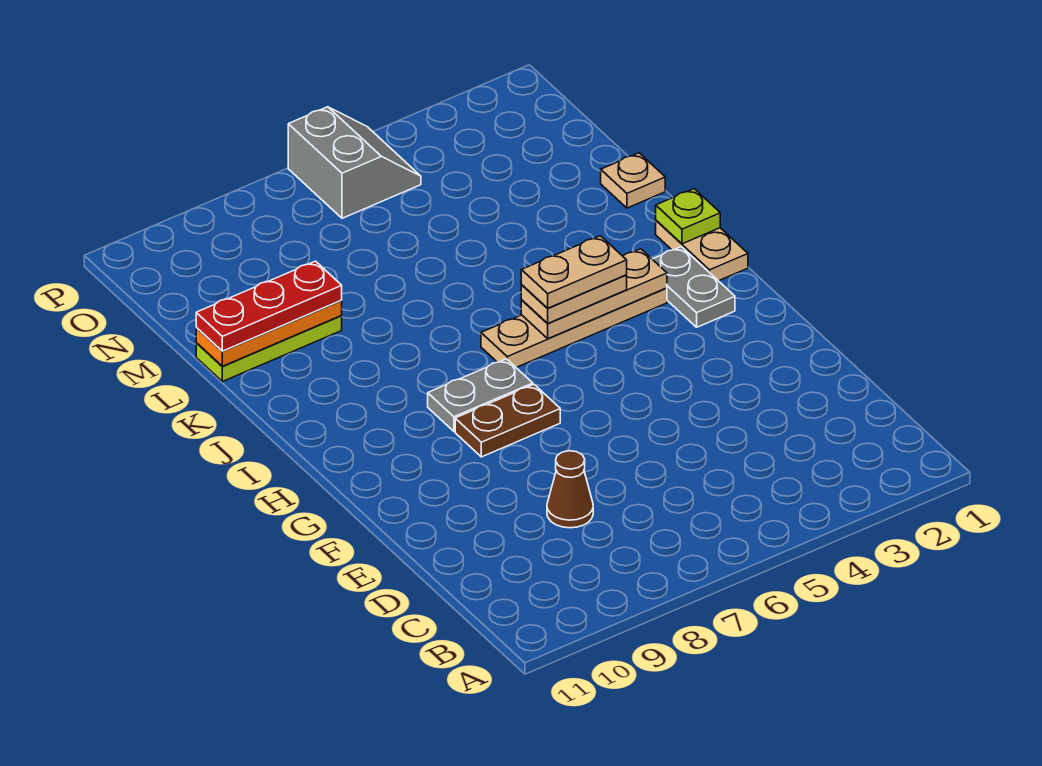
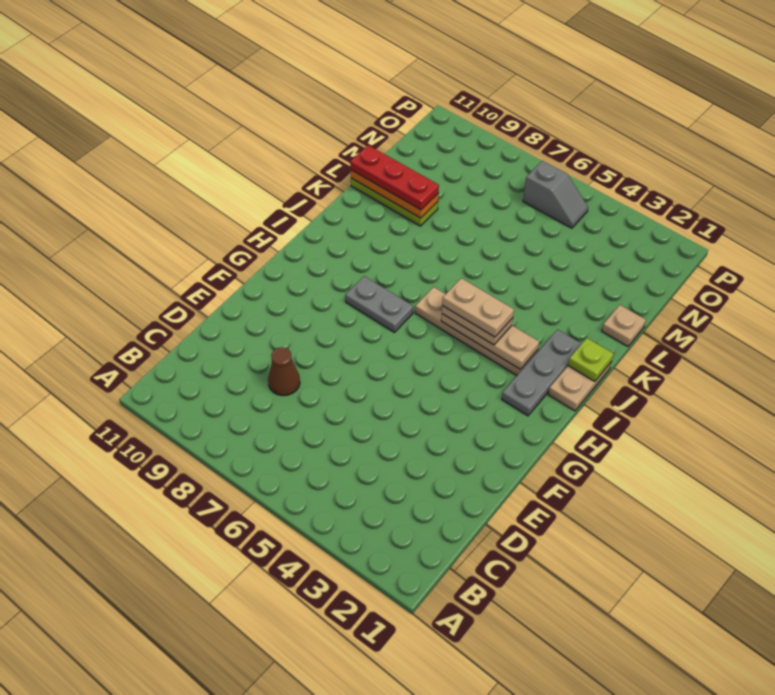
brown 1x2 plate [455,384,560,457] -> none
grey 1x2 plate [653,247,735,327] -> grey 1x3 plate [502,330,581,416]
grey 2x2 slope [288,107,421,218] -> grey 1x2 slope [523,161,588,228]

